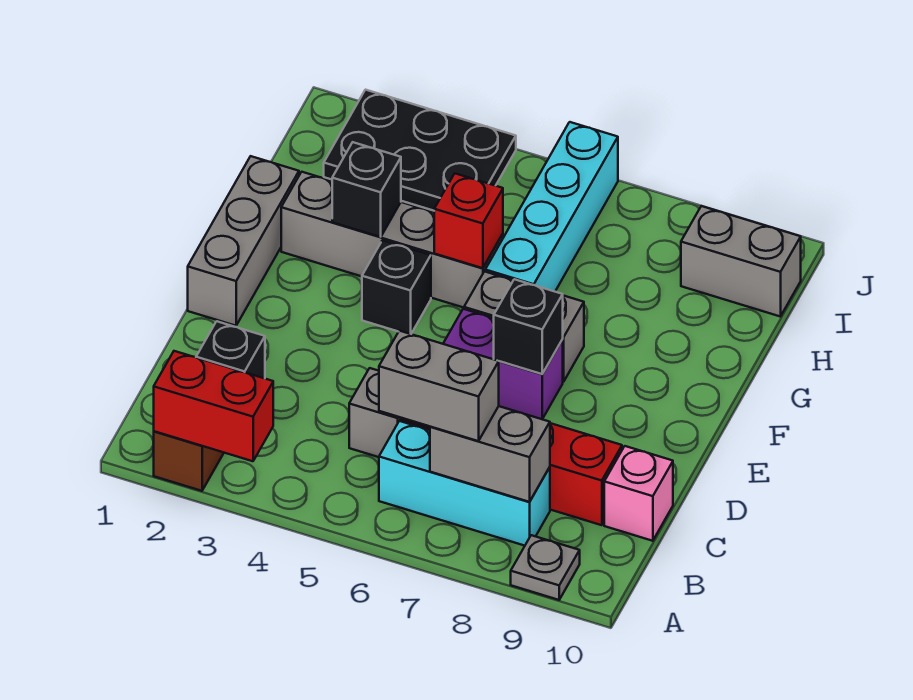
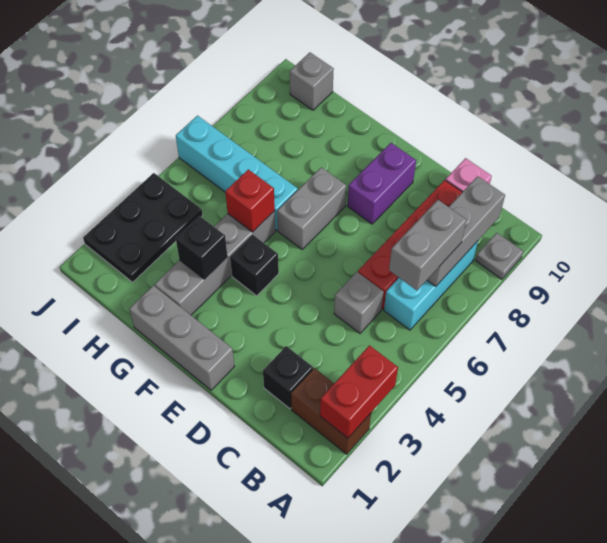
grey 1x2 brick [430,406,550,502] -> grey 1x3 brick [427,176,505,286]
purple 1x2 brick [443,309,563,419] -> purple 1x2 brick moved to [347,143,416,224]
black 1x1 brick [494,279,563,374] -> none
grey 1x2 brick [681,206,801,316] -> grey 1x1 brick [290,53,334,110]

